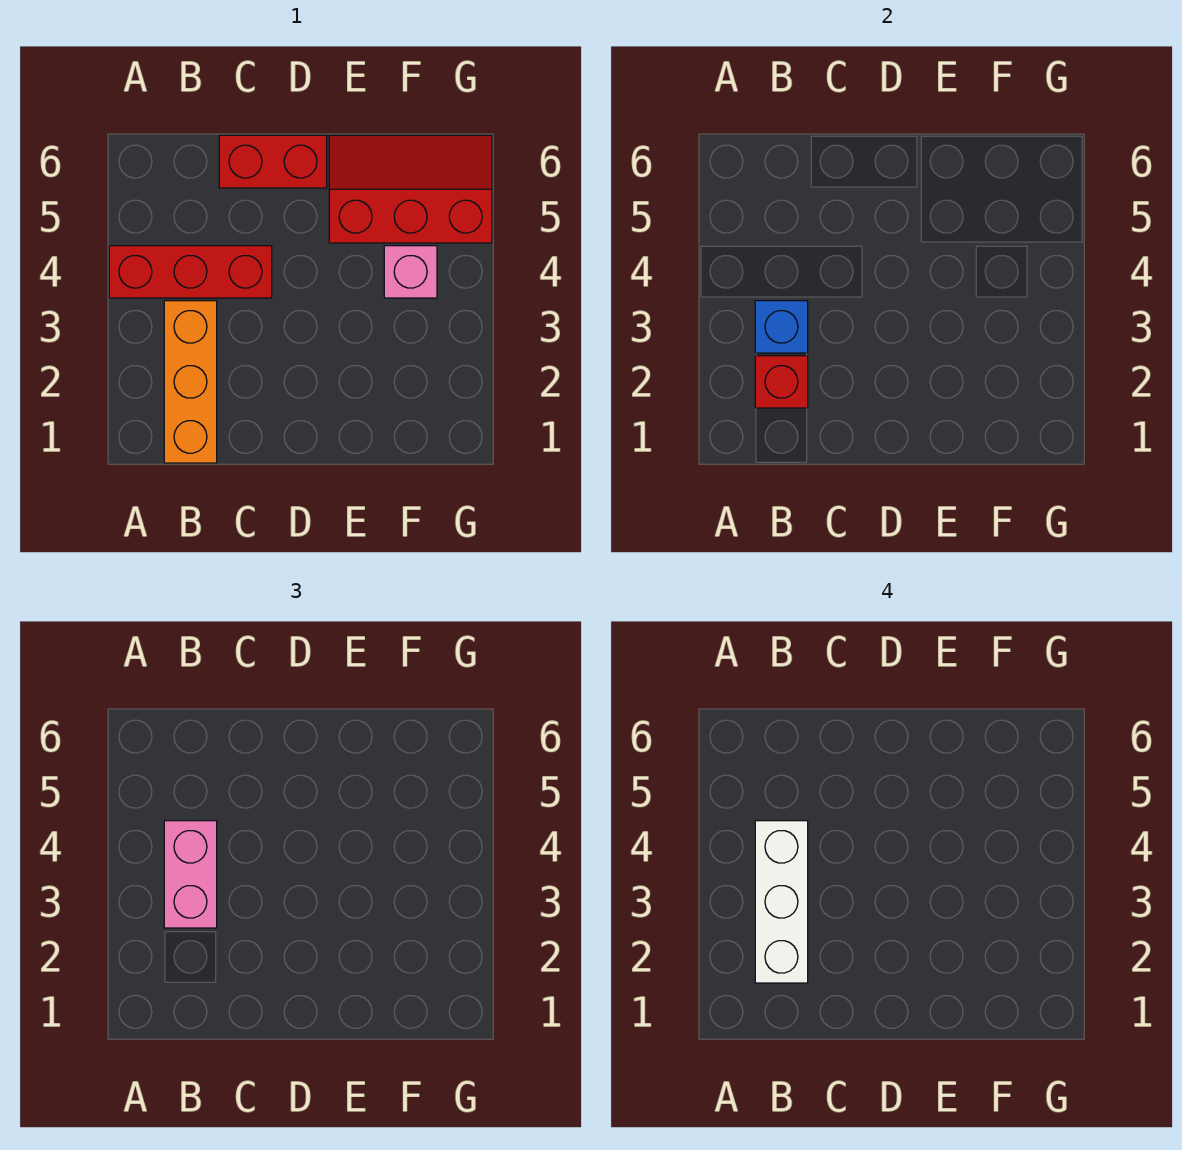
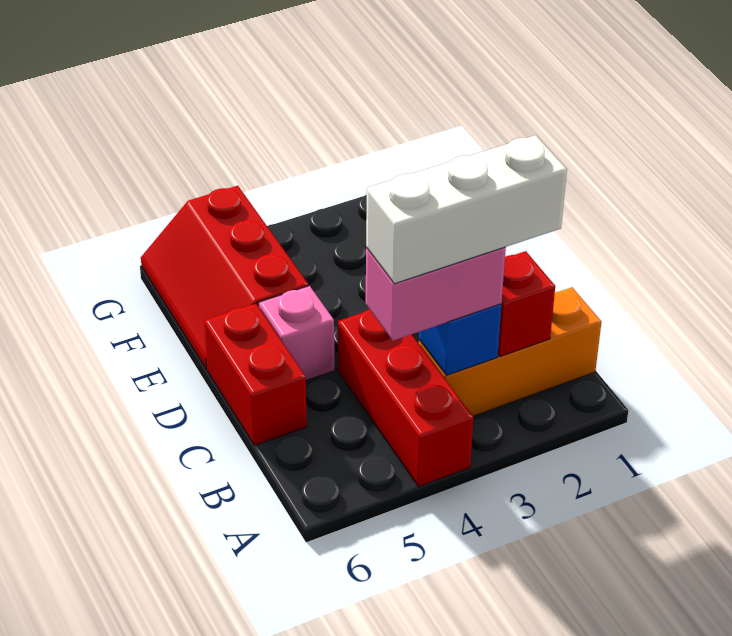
pink 1x1 brick [384,246,437,298] -> pink 1x1 brick moved to [259,286,334,380]

